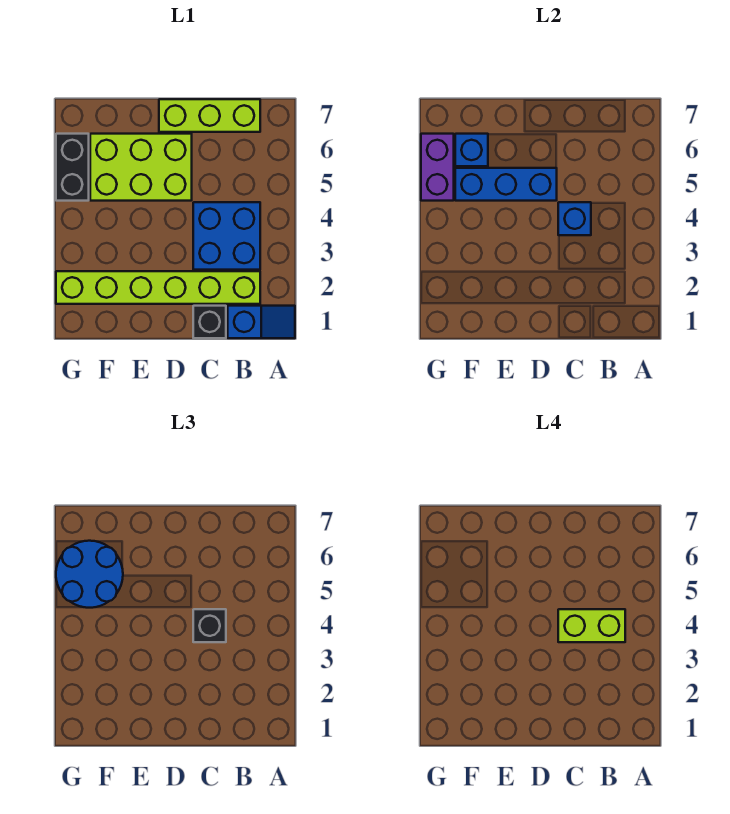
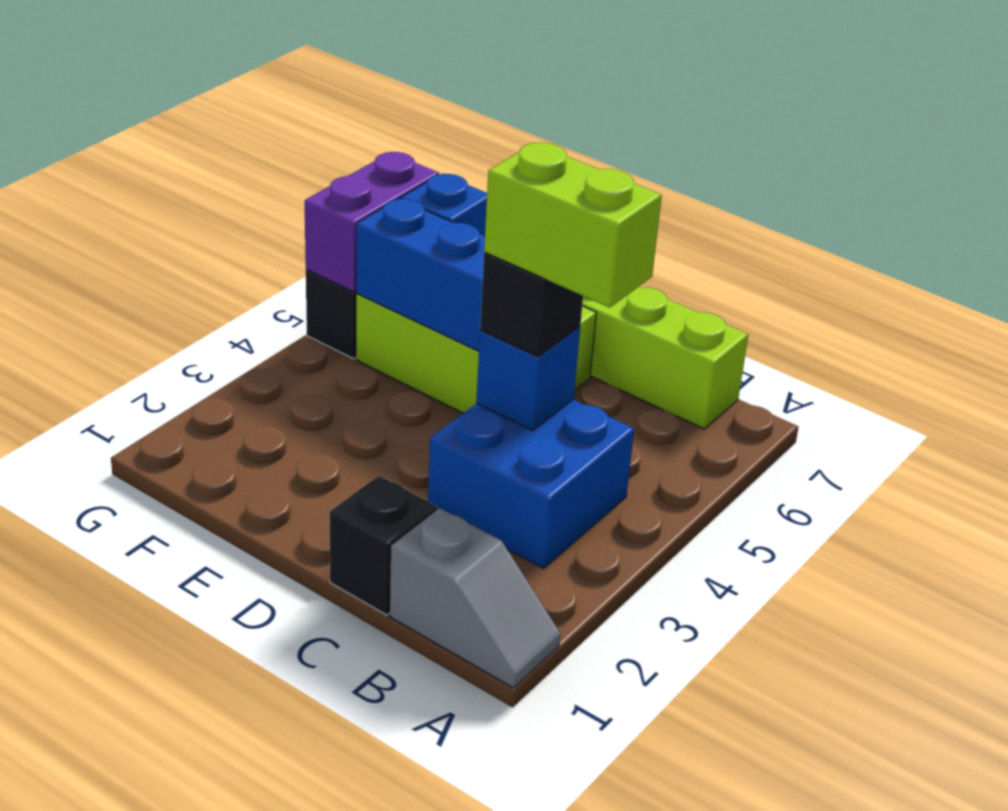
blue 1x2 slope [228,306,295,338] -> grey 1x2 slope [390,508,560,688]
lime 1x6 brick [56,271,260,304] -> none
blue 2x2 round brick [56,541,123,608] -> none

